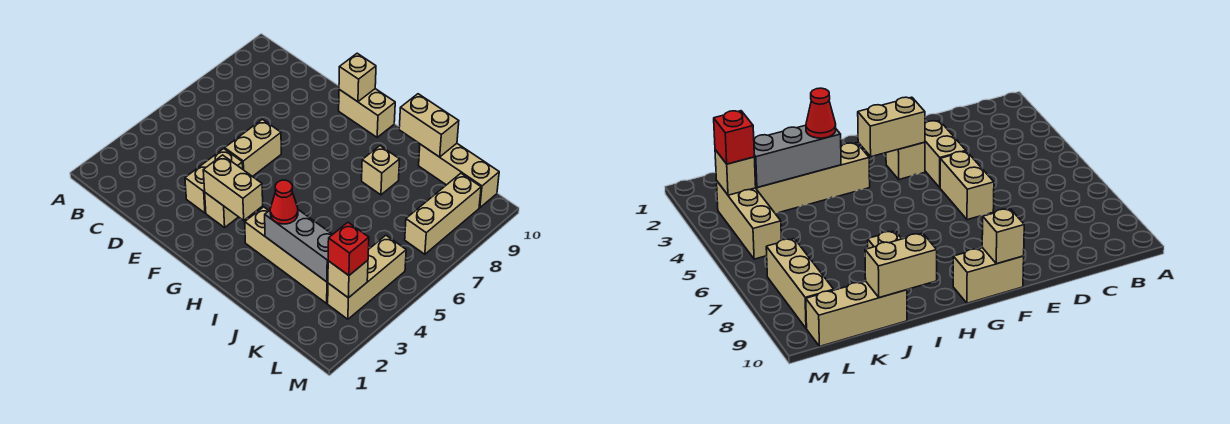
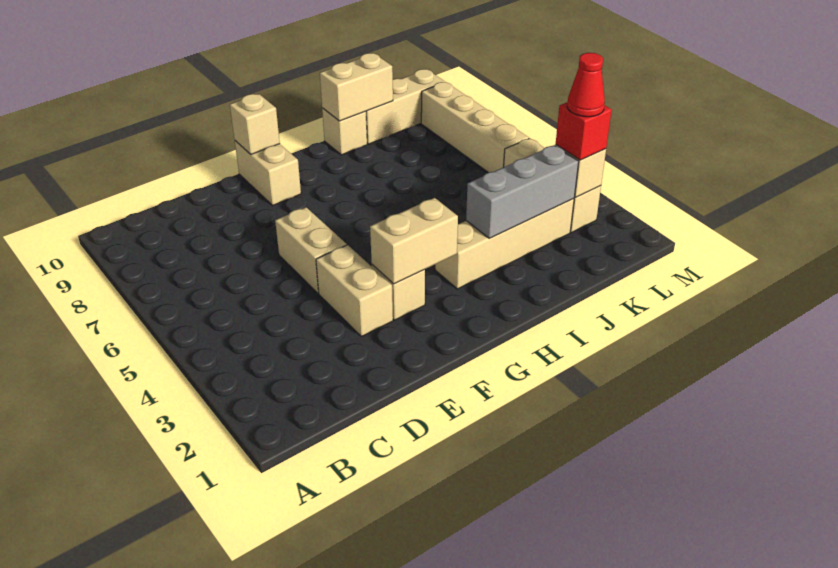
tan 1x2 brick [339,89,395,137] -> tan 1x2 brick turned to [235,141,301,205]
red 1x1 cone [270,180,298,224] -> red 1x1 cone moved to [567,53,605,117]
tan 1x1 brick [362,146,400,195] -> tan 1x1 brick moved to [322,108,367,155]
tan 1x3 brick [405,173,481,254] -> tan 1x4 brick [421,82,529,173]

